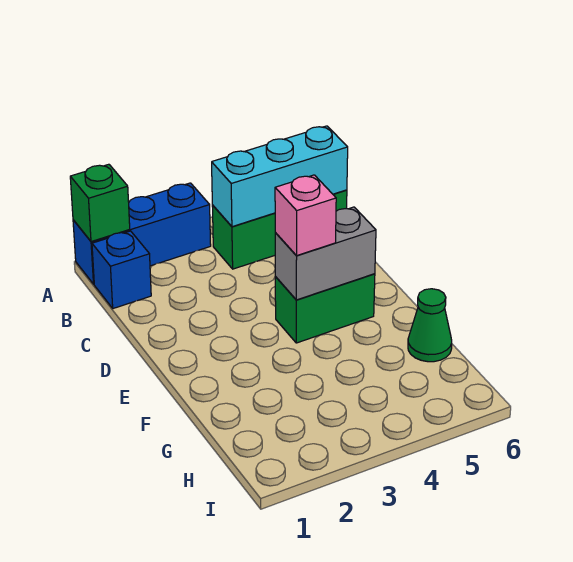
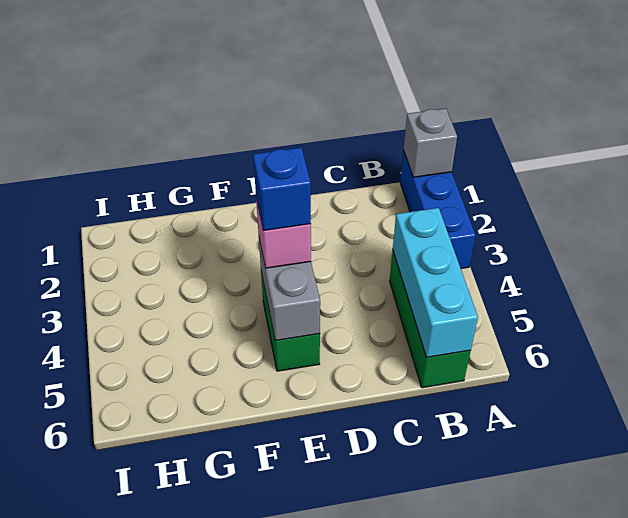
green 1x1 brick [70,164,130,242] -> grey 1x1 brick [404,108,457,177]
blue 1x1 brick [92,231,151,308] -> blue 1x1 brick moved to [253,148,311,231]
green 1x1 cone [408,289,452,362] -> none

